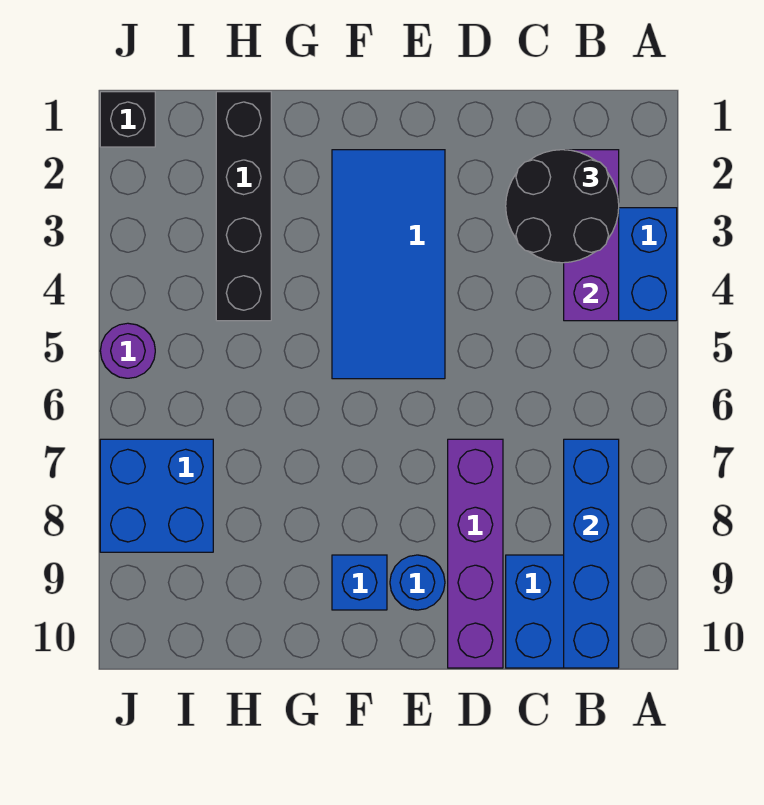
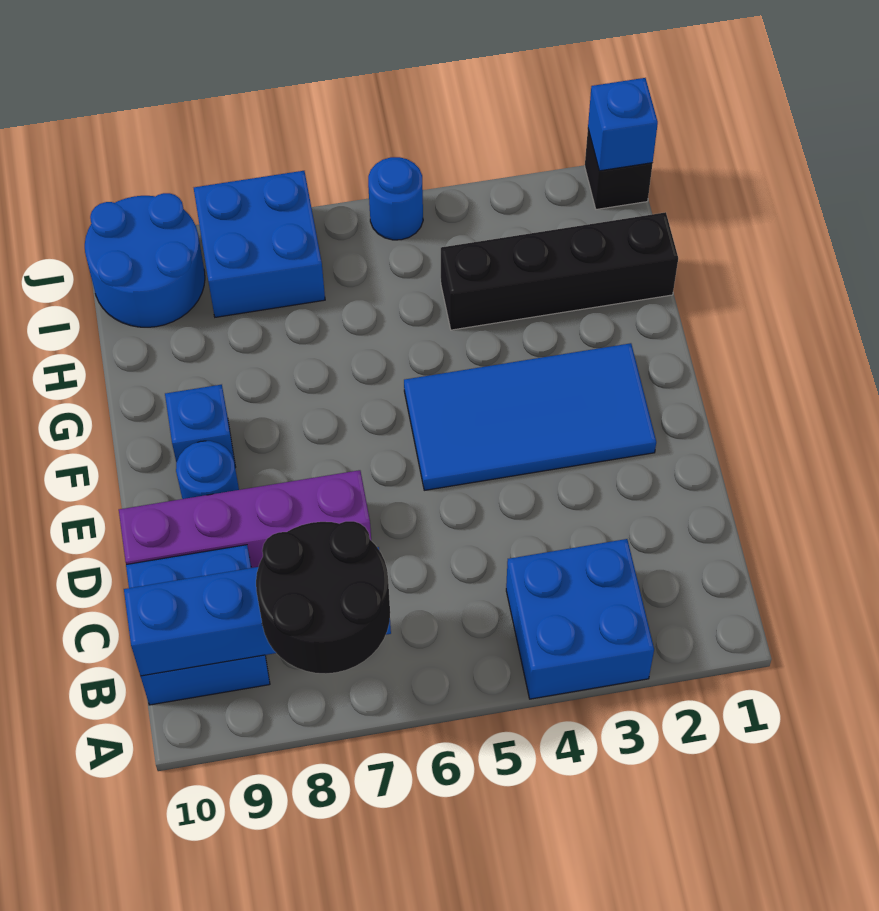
purple 1x3 brick [564,150,619,321] -> none
black 2x2 round brick [506,150,619,263] -> black 2x2 round brick moved to [256,521,390,674]
none -> blue 2x2 round brick [85,193,205,327]
none -> blue 1x1 brick [588,78,658,171]
purple 1x1 round brick [100,323,155,378] -> blue 1x1 round brick [368,157,423,240]

